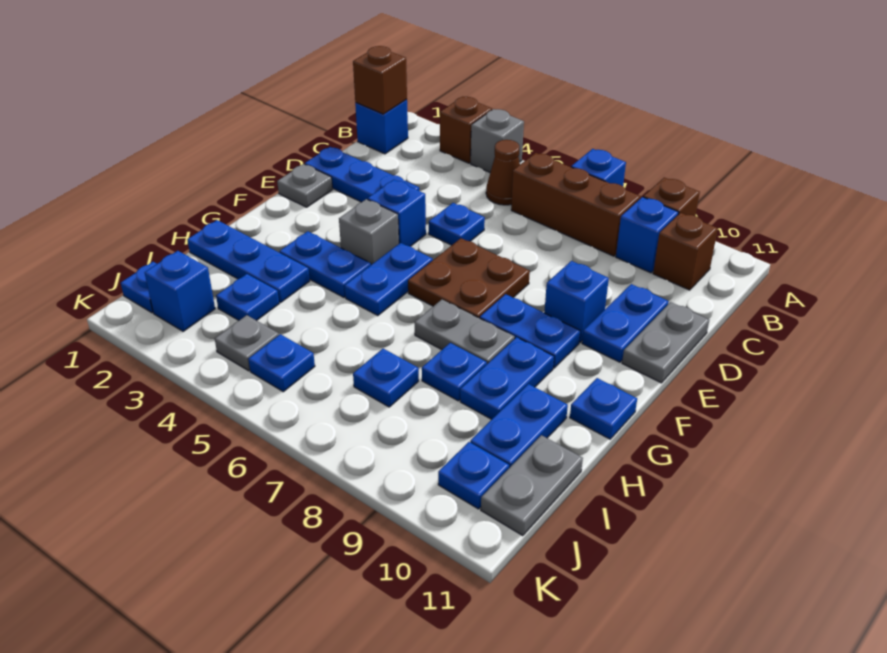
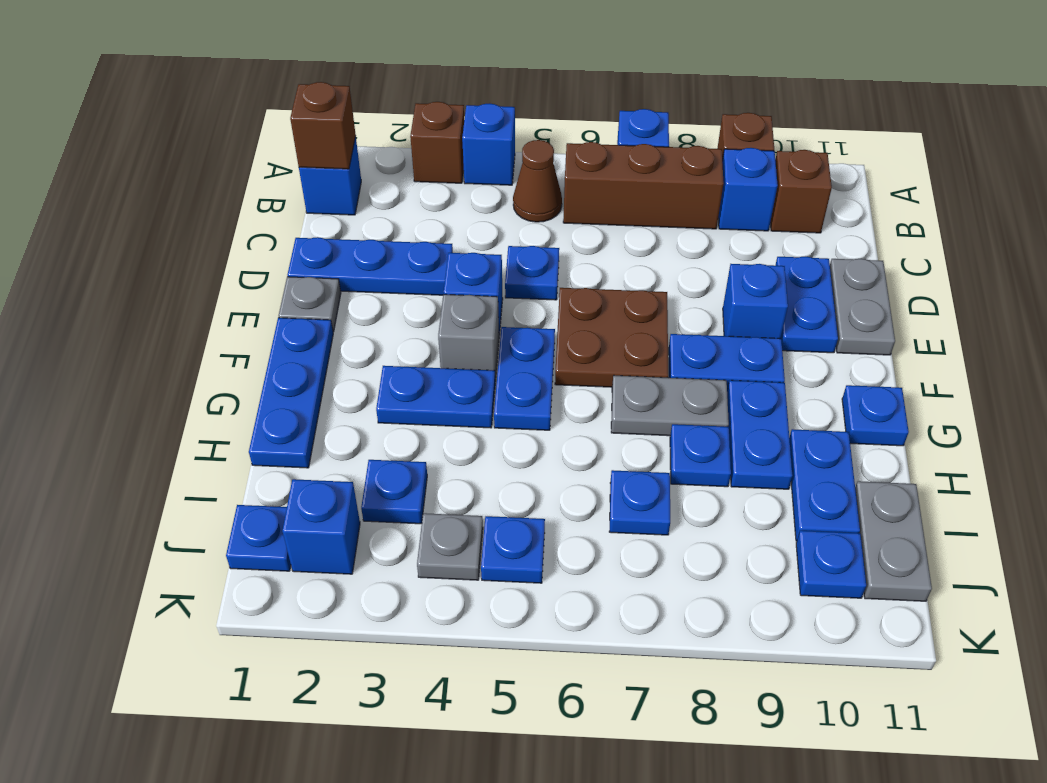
grey 1x1 brick [471,109,524,172] -> blue 1x1 brick [462,103,515,185]
blue 1x3 plate [187,220,310,302] -> blue 1x3 plate turned to [249,318,333,468]

